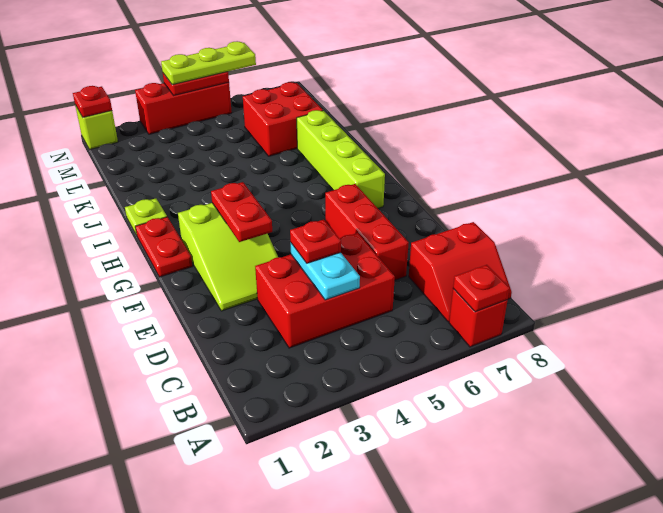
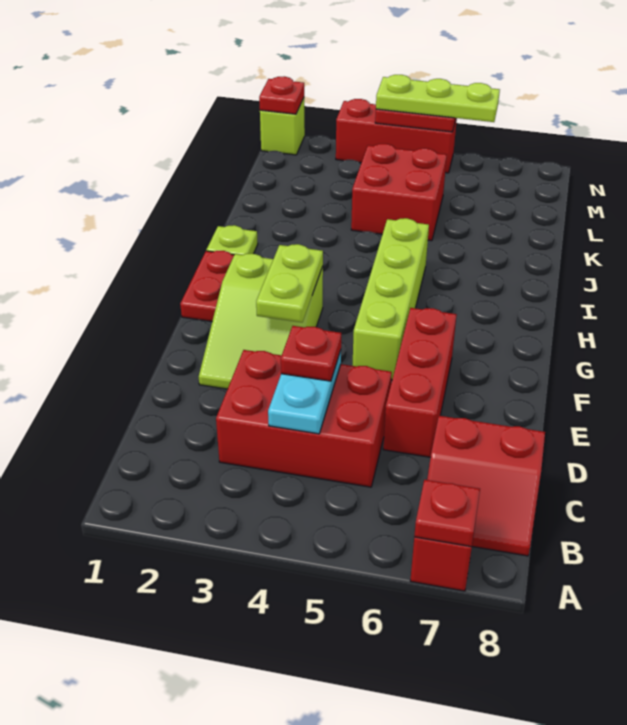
red 1x2 plate [211,182,272,242] -> lime 1x2 plate [256,244,323,322]
lime 1x4 brick [297,110,385,208] -> lime 1x4 brick moved to [353,218,429,380]
red 2x2 brick [243,82,323,156] -> red 2x2 brick moved to [351,144,447,241]

